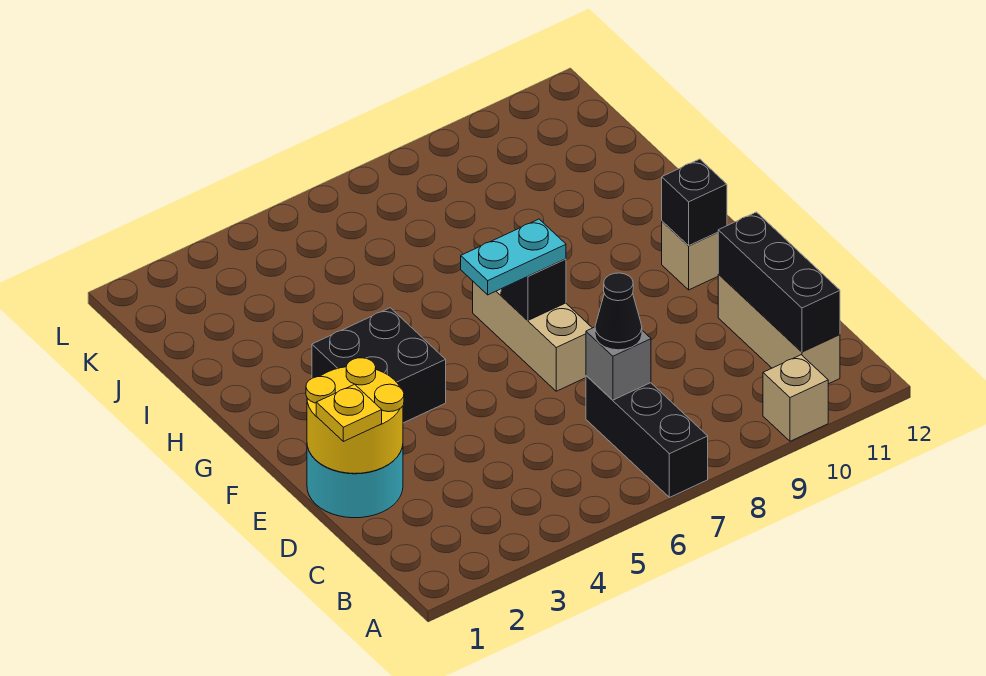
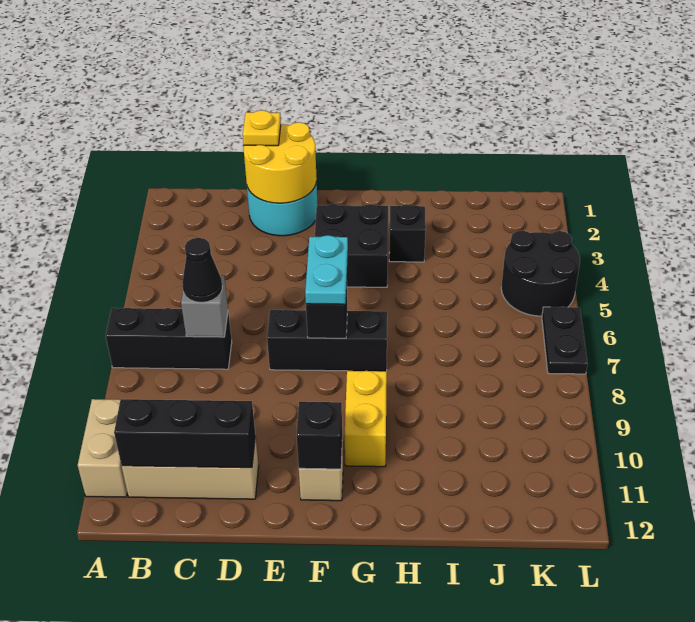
tan 1x1 brick [763,355,828,441] -> tan 1x2 brick [78,399,127,497]
tan 1x3 brick [473,282,592,391] -> black 1x3 brick [267,309,387,371]
none -> yellow 1x2 brick [345,371,387,467]
none -> black 1x1 brick [389,204,426,262]
none -> black 2x2 round brick [501,231,580,316]
none -> black 1x2 plate [542,307,588,374]

